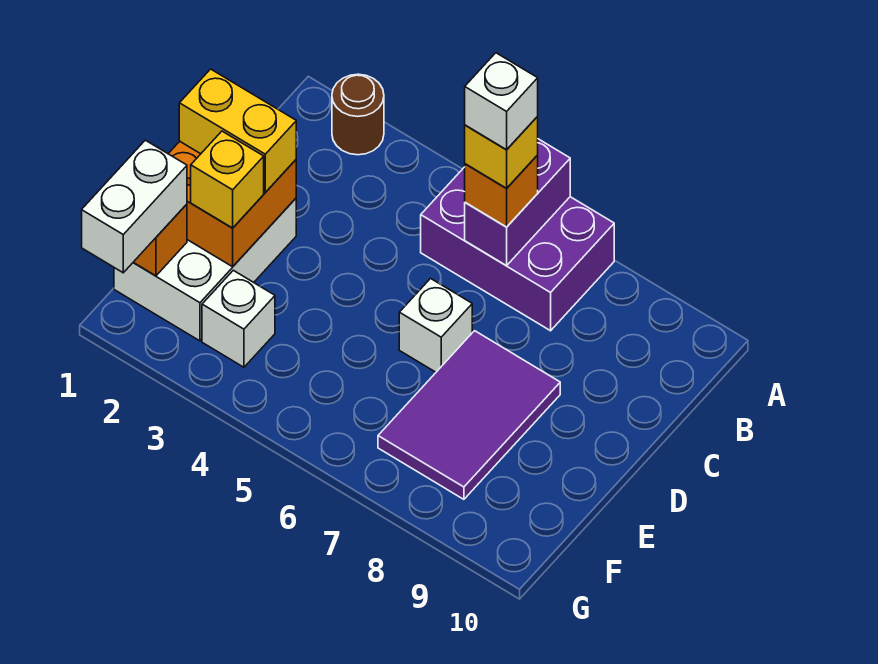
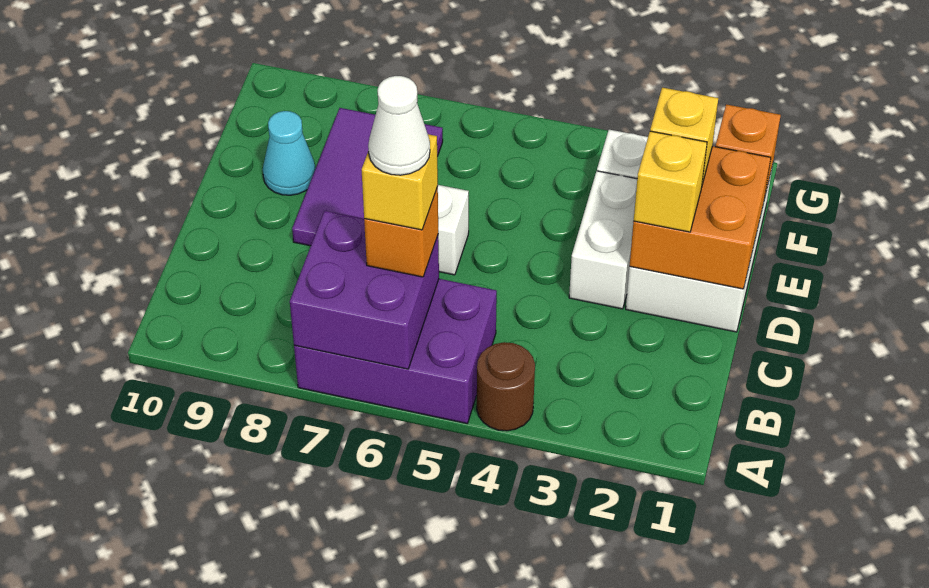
brown 1x1 round brick [332,74,384,155] -> brown 1x1 round brick moved to [477,342,535,431]
purple 1x2 brick [465,139,570,266] -> purple 2x2 brick [290,211,439,369]
white 1x1 brick [465,53,538,150] -> white 1x1 cone [368,76,430,175]
yellow 1x2 brick [179,69,296,192] -> yellow 1x1 brick [634,131,707,232]
none -> cyan 1x1 cone [263,111,316,195]
white 1x2 brick [82,140,187,273] -> white 1x2 brick moved to [569,171,637,309]

